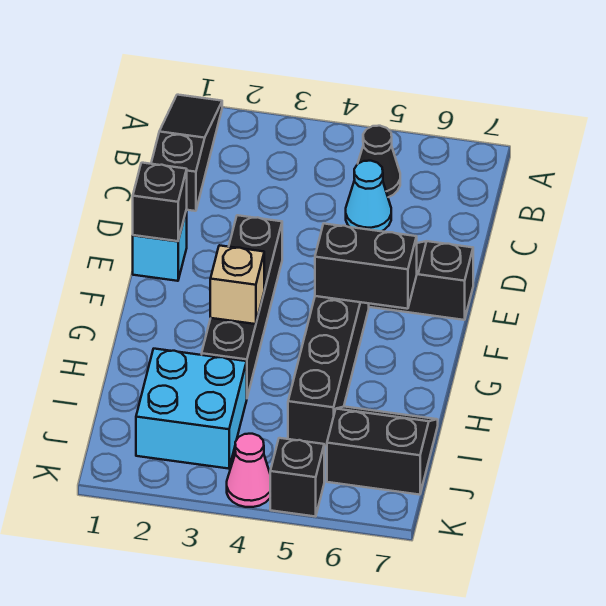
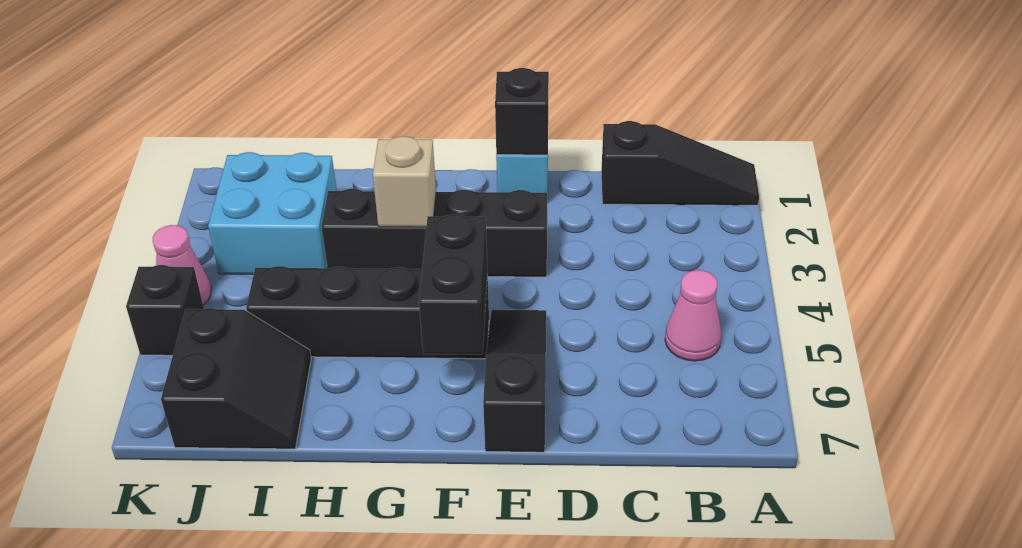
black 1x1 cone [358,126,400,197] -> pink 1x1 cone [665,270,722,361]
cyan 1x1 cone [346,161,391,231] -> none

